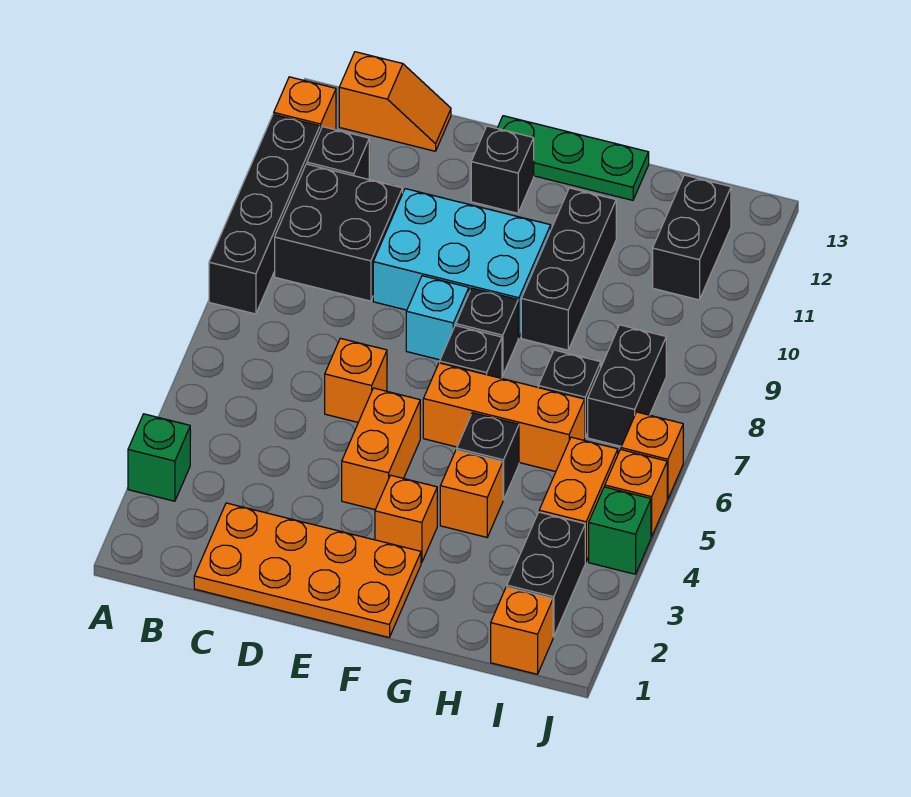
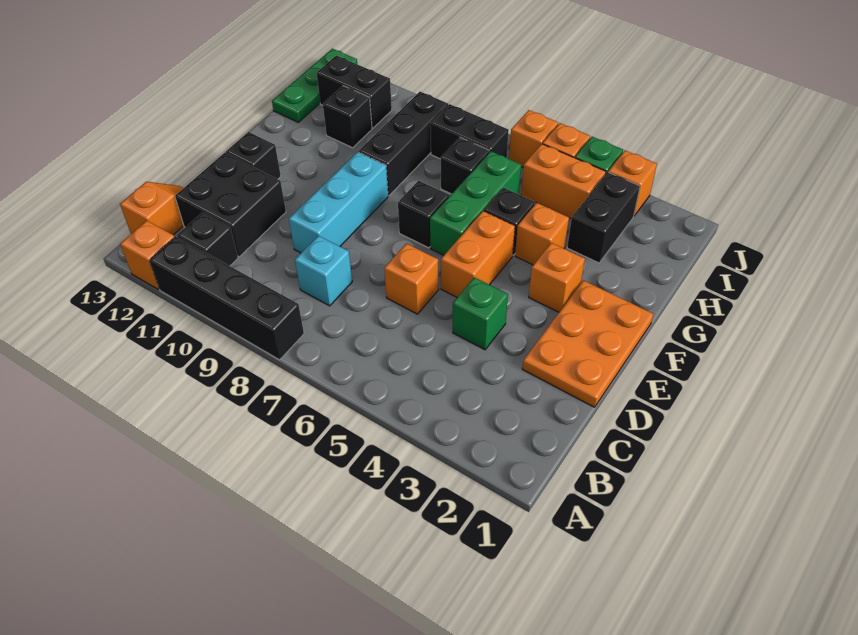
green 1x1 brick [128,414,190,501] -> green 1x1 brick moved to [453,277,508,350]
black 2x2 brick [275,164,403,301] -> black 2x2 brick moved to [175,153,286,257]
orange 2x4 plate [194,503,421,637] -> orange 2x3 plate [522,280,653,407]
cyan 2x3 brick [373,189,551,338] -> cyan 1x3 brick [289,152,388,253]
orange 1x2 brick [342,388,420,510] -> orange 1x2 brick turned to [441,211,515,297]
cyan 1x1 brick [406,276,469,360] -> cyan 1x1 brick moved to [295,236,352,306]
green 1x3 plate [497,116,649,200] -> green 1x3 plate moved to [272,49,357,122]
orange 1x3 brick [423,363,585,472] -> green 1x3 brick [430,151,521,255]
black 1x1 brick [456,288,518,375] -> black 1x1 brick moved to [323,86,372,148]
black 1x3 brick [521,188,616,350] -> black 1x3 brick turned to [359,92,448,196]
orange 1x1 brick [491,587,553,674] -> orange 1x1 brick moved to [608,150,657,216]
black 1x2 brick [507,512,585,637] -> black 1x2 brick turned to [567,172,640,263]

